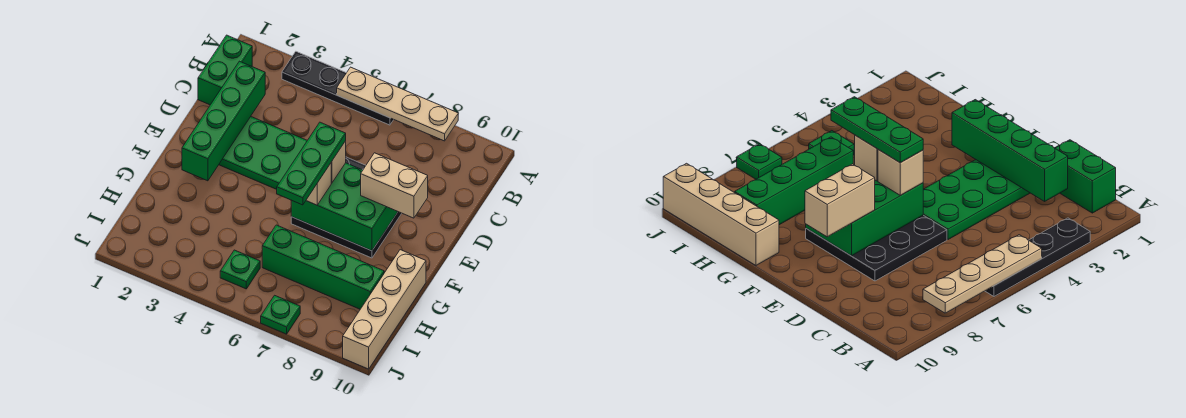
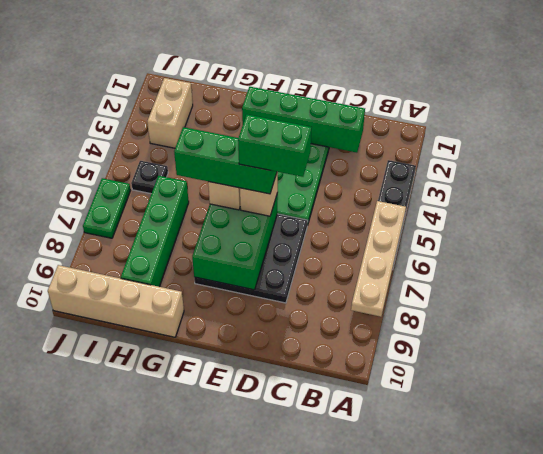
green 1x2 brick [198,35,252,105] -> green 1x2 brick moved to [238,115,311,177]
green 1x3 plate [277,122,346,205] -> green 1x3 brick [174,127,277,194]
tan 1x2 brick [361,153,428,218] -> tan 1x2 brick moved to [147,78,193,148]
green 1x1 plate [220,250,260,289] -> black 1x1 plate [131,161,168,194]
green 1x1 plate [261,295,300,334] -> green 1x2 plate [83,178,131,238]

